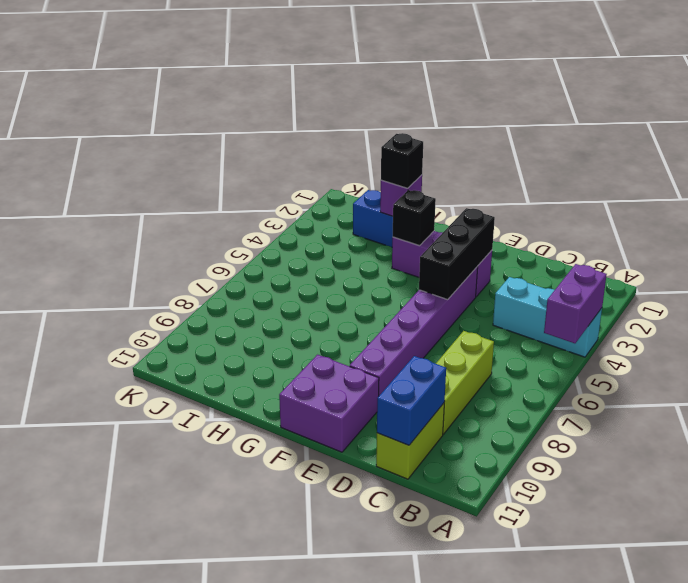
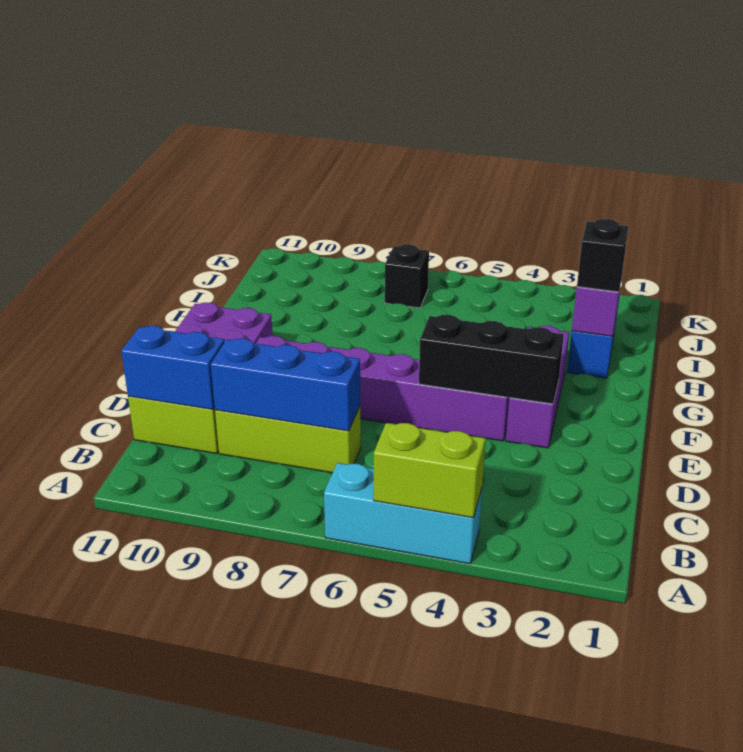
cyan 1x3 brick [493,277,602,357] -> cyan 1x3 brick turned to [324,463,482,564]
purple 1x2 brick [544,264,607,343] -> lime 1x2 brick [374,423,486,518]
none -> blue 1x3 brick [211,339,360,431]
black 1x1 brick [393,190,436,246] -> black 1x1 brick moved to [385,244,429,308]

